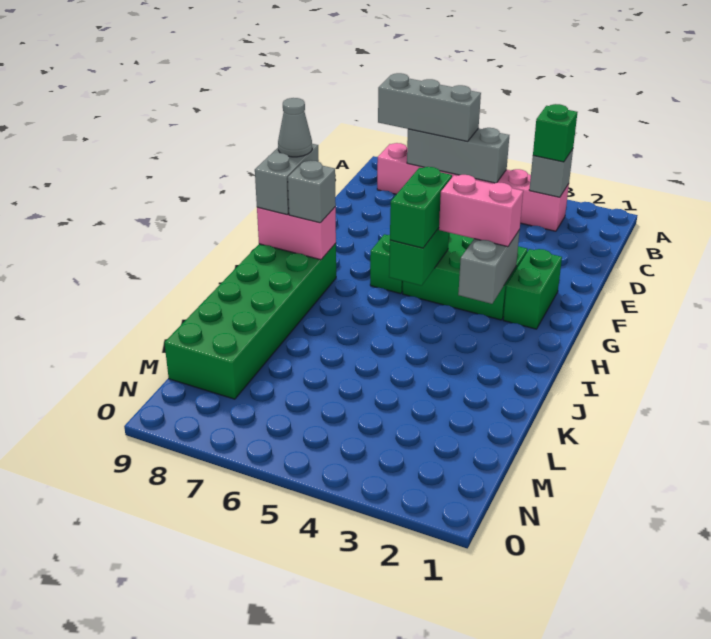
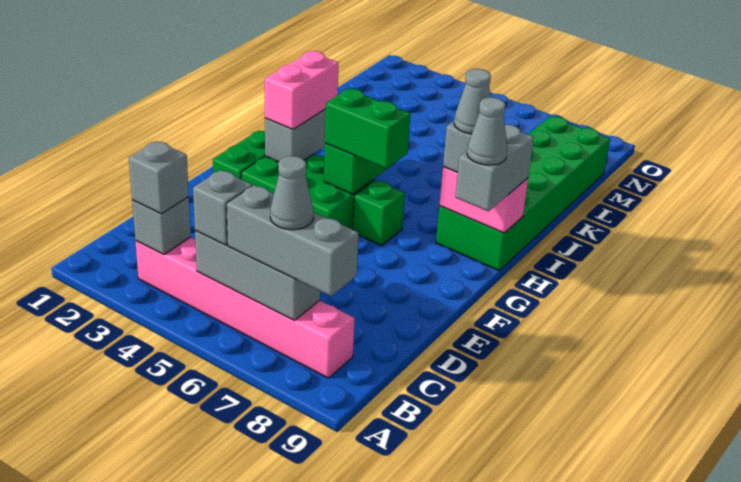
green 1x1 brick [533,104,578,162] -> grey 1x1 brick [129,141,189,214]
none -> grey 1x1 brick [193,170,252,245]
none -> grey 1x1 cone [270,156,314,230]
pink 1x2 brick [439,175,523,247] -> pink 1x2 brick turned to [265,51,339,130]
green 1x2 brick [390,167,452,248] -> green 1x2 brick turned to [325,89,411,169]
none -> grey 1x1 cone [454,69,491,134]

